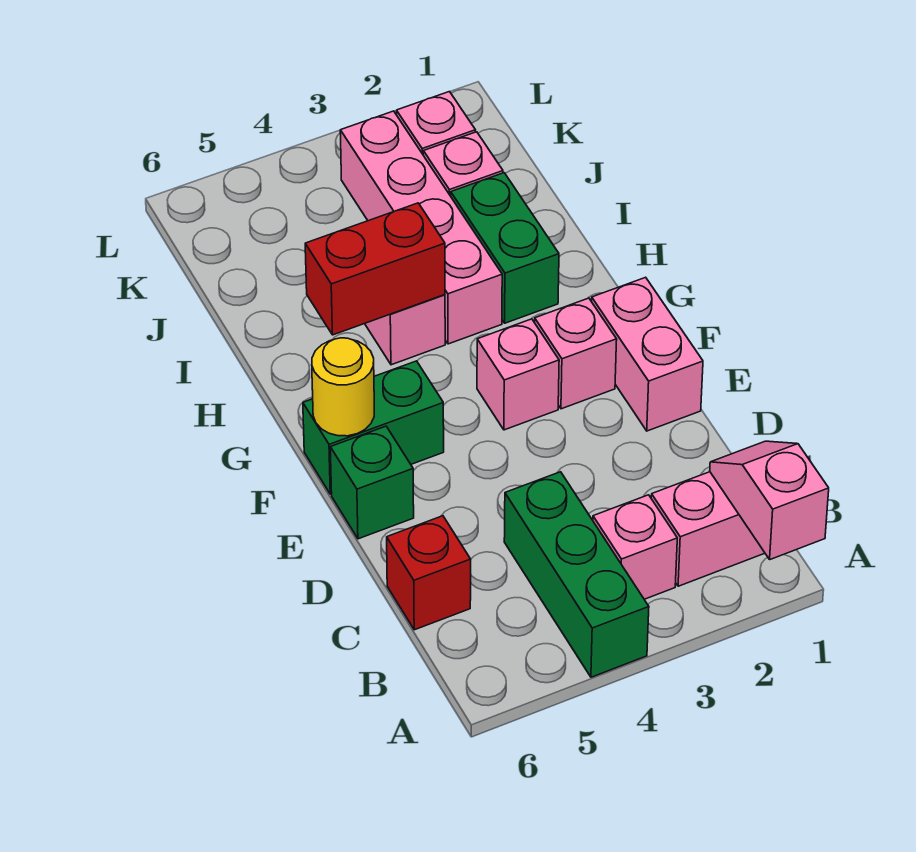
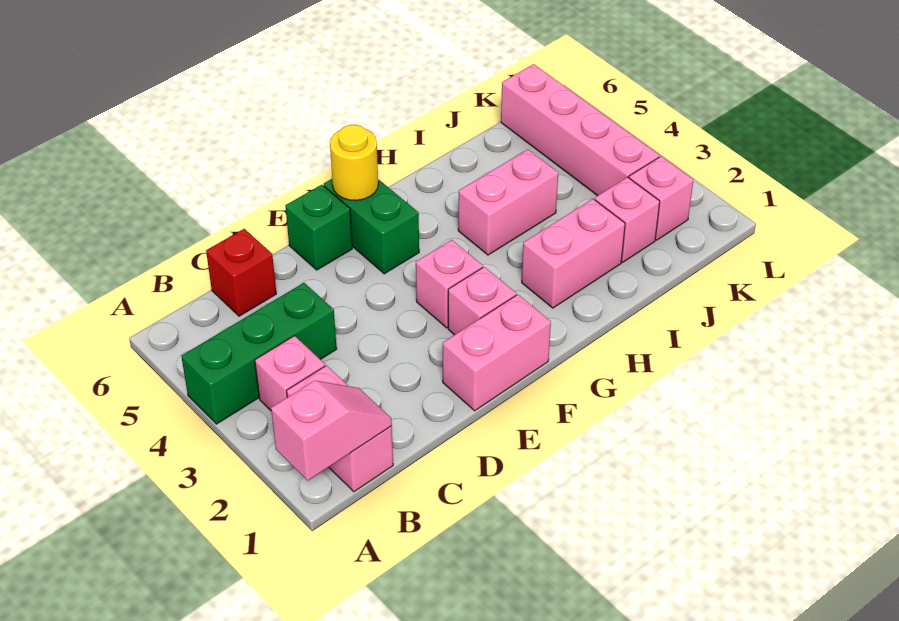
green 1x2 brick [451,173,559,323] -> pink 1x2 brick [522,199,625,308]
pink 1x4 brick [340,111,502,344] -> pink 1x4 brick turned to [501,64,660,196]
red 1x2 brick [305,203,445,335] -> none

